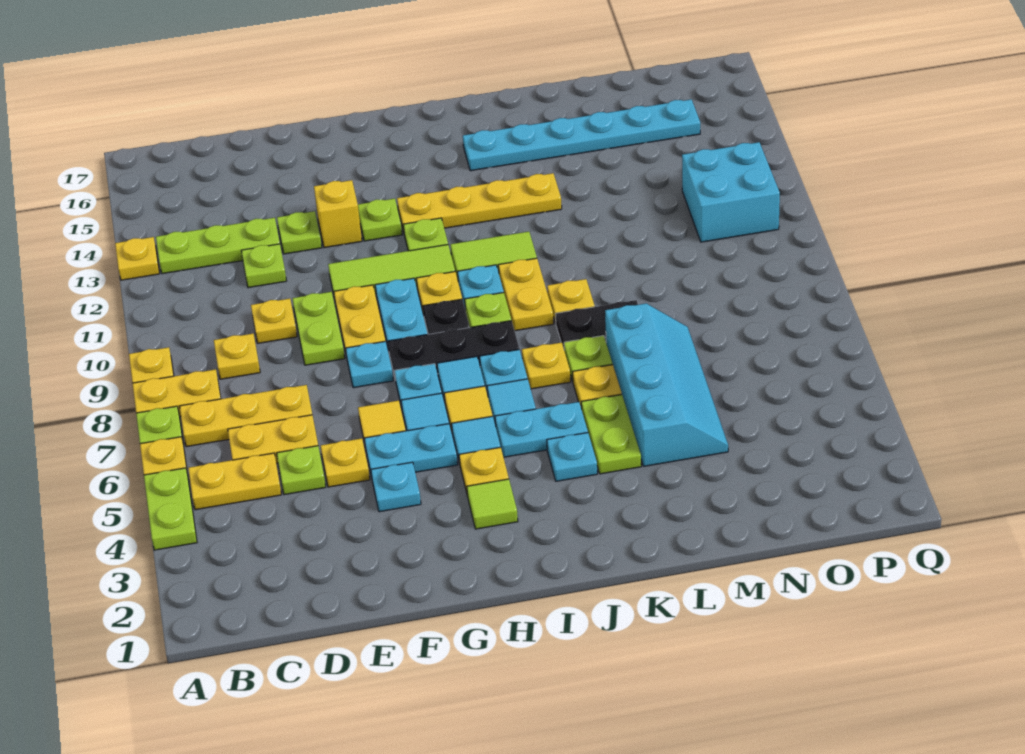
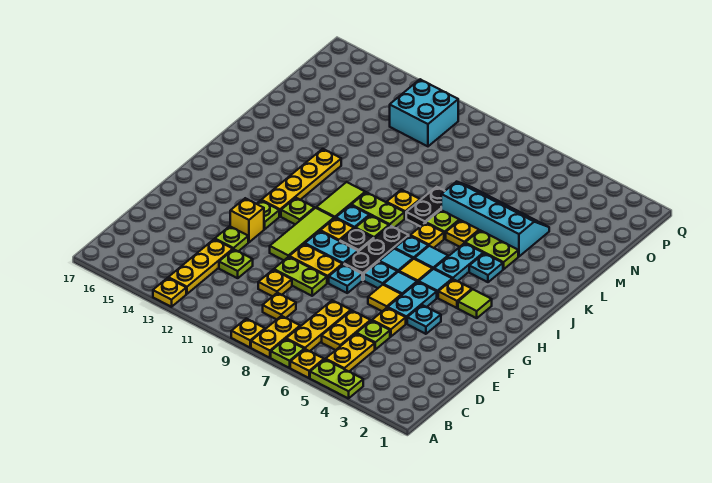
lime 1x3 plate [156,218,280,274] -> yellow 1x3 plate [168,239,233,294]
yellow 1x2 plate [498,258,554,331] -> lime 1x2 plate [352,192,405,228]
cyan 1x6 plate [463,99,700,171] -> none

